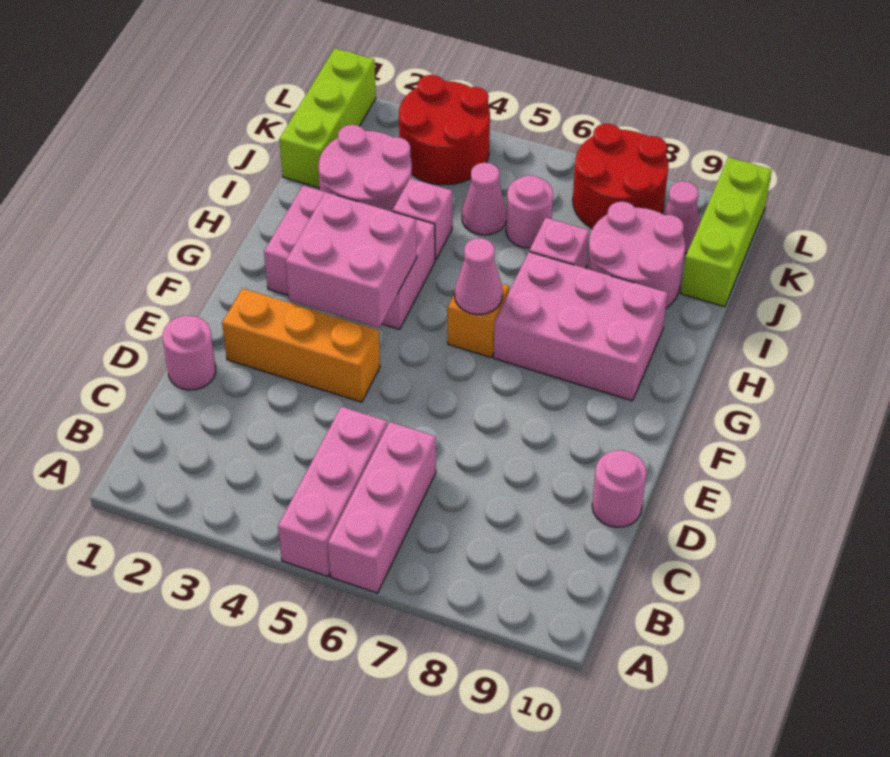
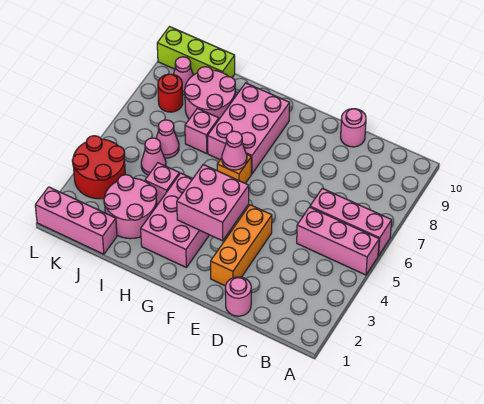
lime 1x3 brick [279,48,376,188] -> pink 1x3 brick [35,187,117,254]
pink 1x1 round brick [506,175,553,248] -> pink 1x1 cone [156,120,179,158]
red 2x2 round brick [573,124,669,229] -> red 1x1 round brick [158,74,183,112]

